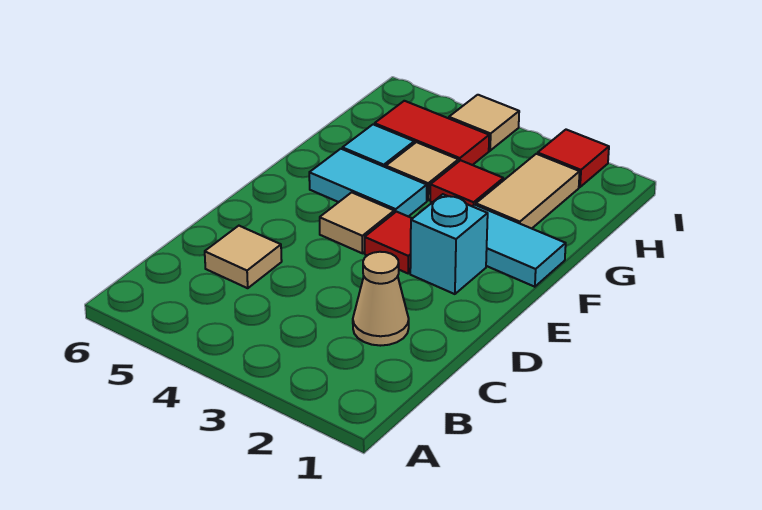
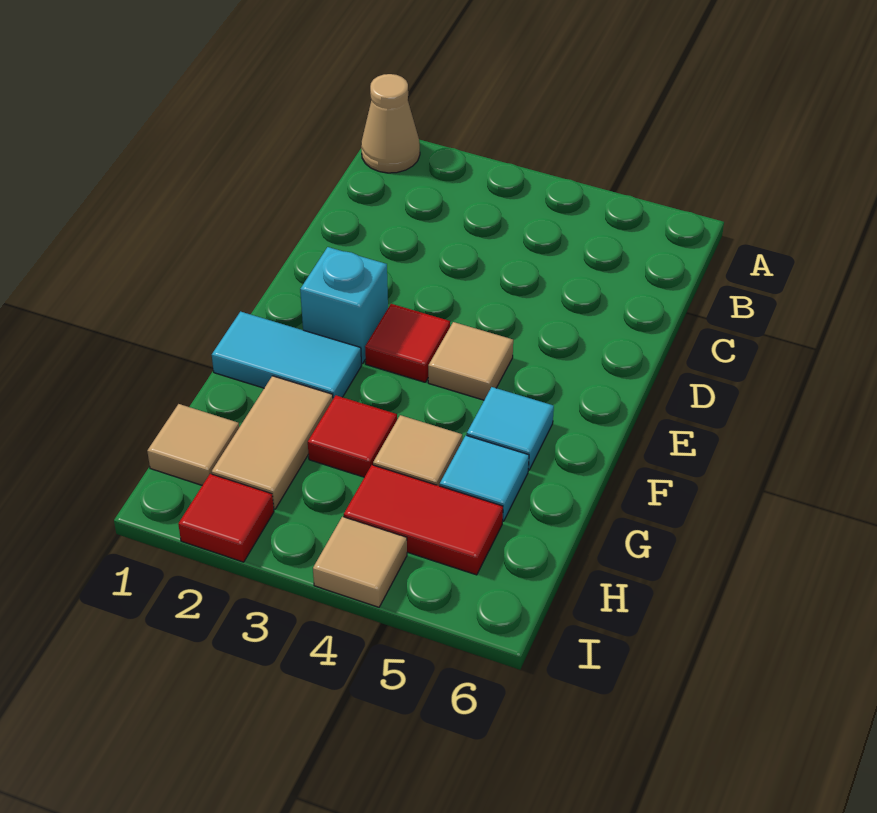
tan 1x1 cone [353,252,409,346] -> tan 1x1 cone moved to [361,74,420,173]
tan 1x1 tile [205,226,282,288] -> tan 1x1 tile moved to [147,404,239,485]
cyan 1x2 tile [309,149,427,217] -> cyan 1x1 tile [467,387,554,470]

